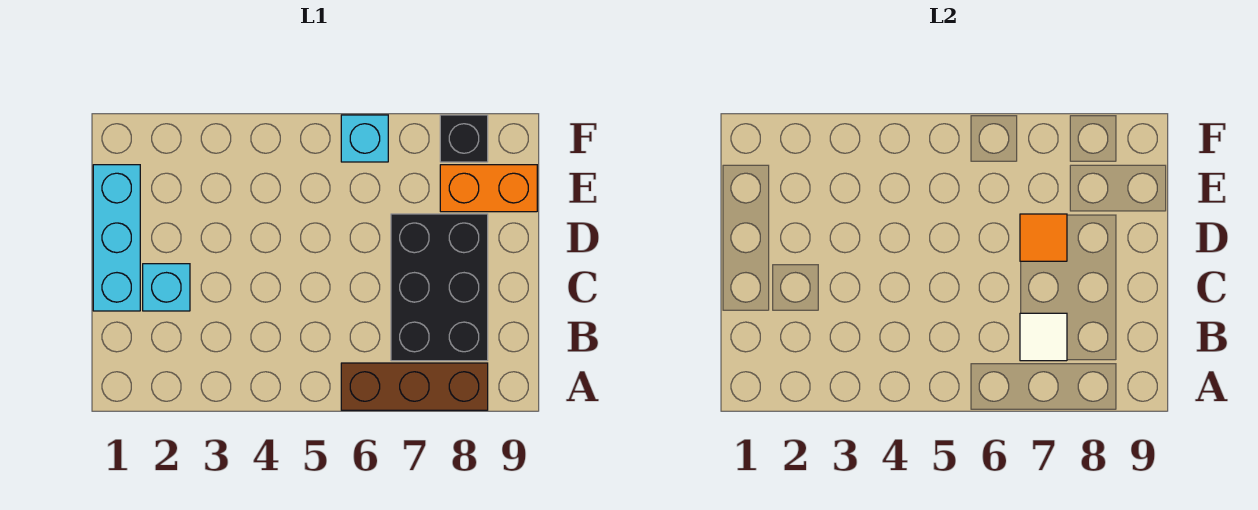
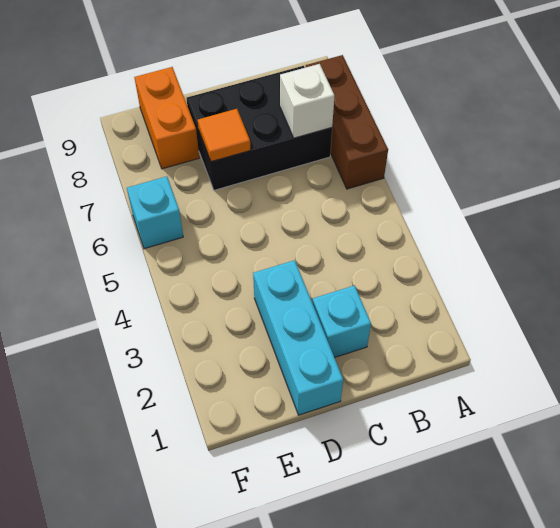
white 1x1 tile [1020,313,1067,361] -> white 1x1 brick [280,64,335,138]
cyan 1x3 brick [93,165,140,311] -> cyan 1x3 brick turned to [253,260,343,415]
black 1x1 brick [440,115,488,162] -> none

